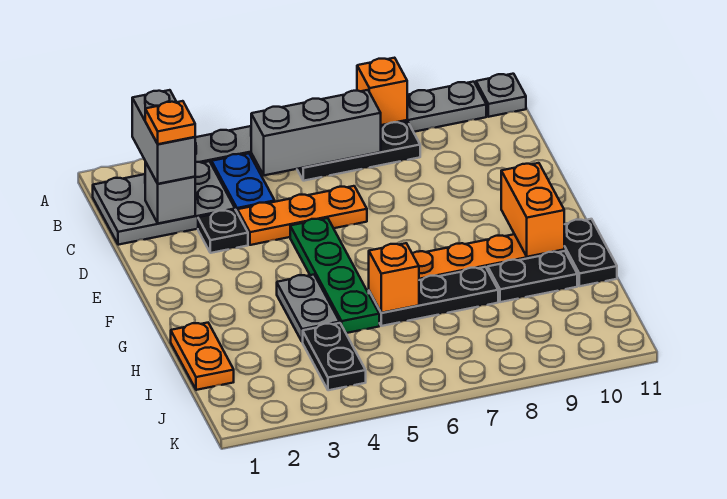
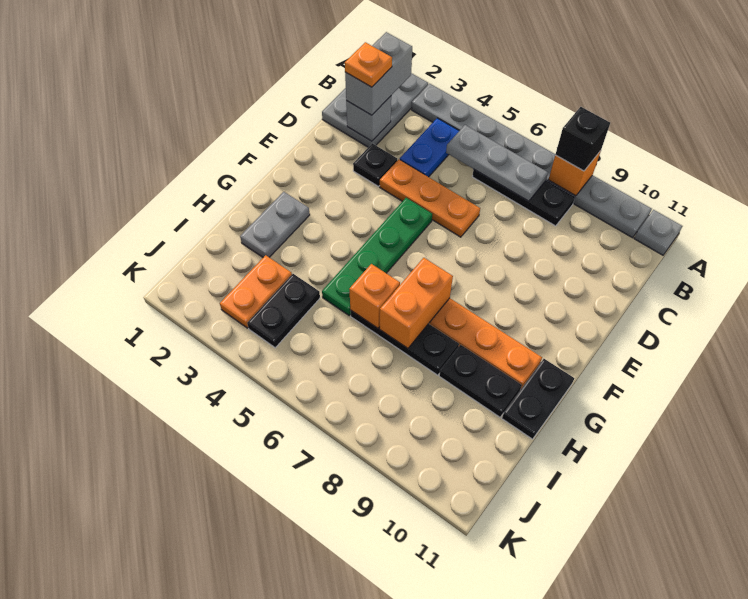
none -> black 1x1 brick [555,107,610,171]
grey 2x3 plate [93,161,235,245] -> grey 2x3 plate turned to [322,73,428,147]
grey 1x3 brick [251,90,381,175] -> grey 1x3 plate [446,125,548,201]
orange 1x2 brick [501,163,564,257] -> orange 1x2 brick moved to [380,258,453,348]
grey 1x2 plate [277,275,340,342] -> grey 1x2 plate moved to [240,192,310,257]
orange 1x2 plate [171,323,234,390] -> orange 1x2 plate moved to [220,255,292,328]

